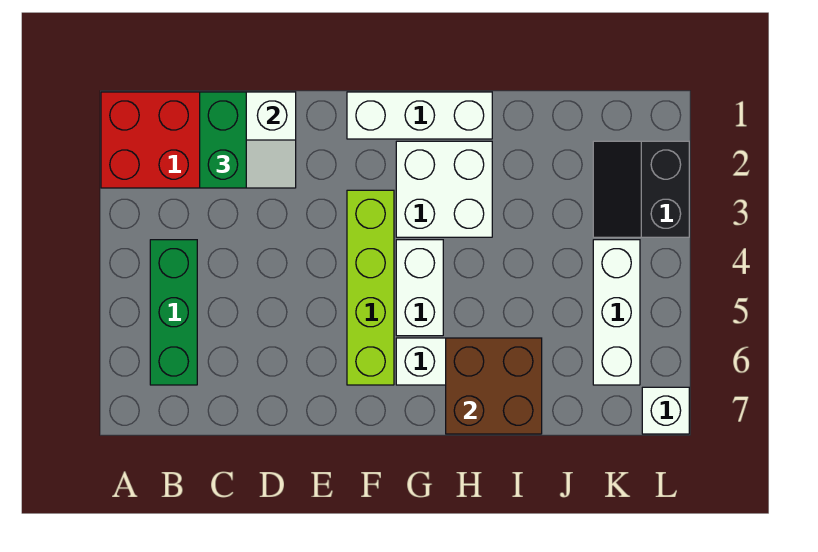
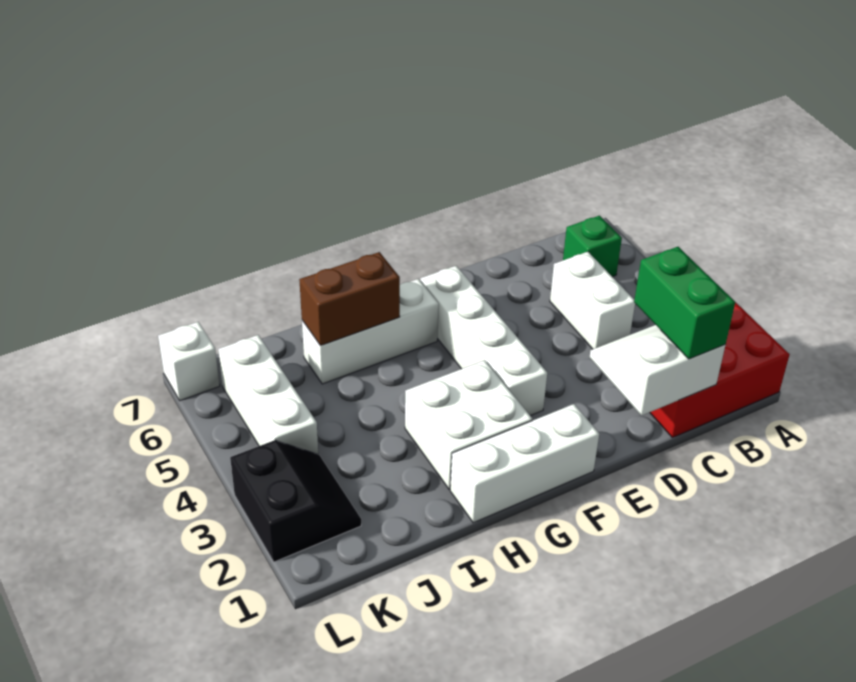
green 1x3 brick [150,240,197,385] -> green 1x1 brick [563,216,622,277]
lime 1x4 brick [347,190,394,385] -> white 1x4 brick [420,266,547,416]
white 1x2 brick [396,240,443,336] -> white 1x2 brick moved to [550,252,635,349]
brown 2x2 brick [446,338,542,434] -> brown 1x2 brick [299,252,400,345]

